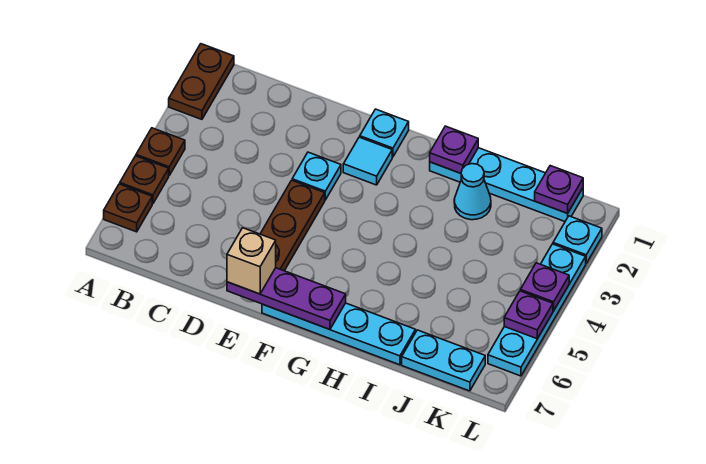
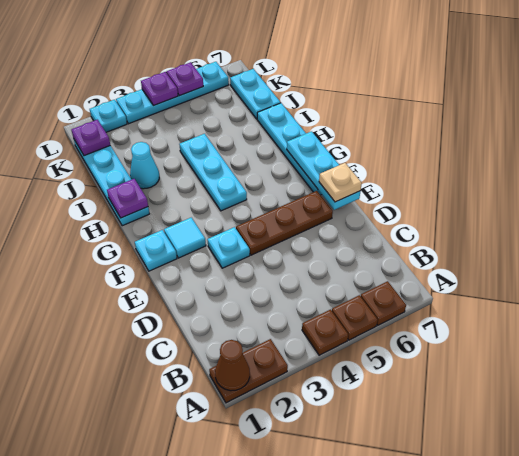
none -> brown 1x1 cone [215,340,250,391]
purple 1x3 plate [227,268,346,329] -> cyan 1x3 plate [287,131,360,210]
tan 1x1 brick [227,228,276,294] -> tan 1x1 plate [319,163,362,202]
none -> cyan 1x3 plate [179,134,247,211]

